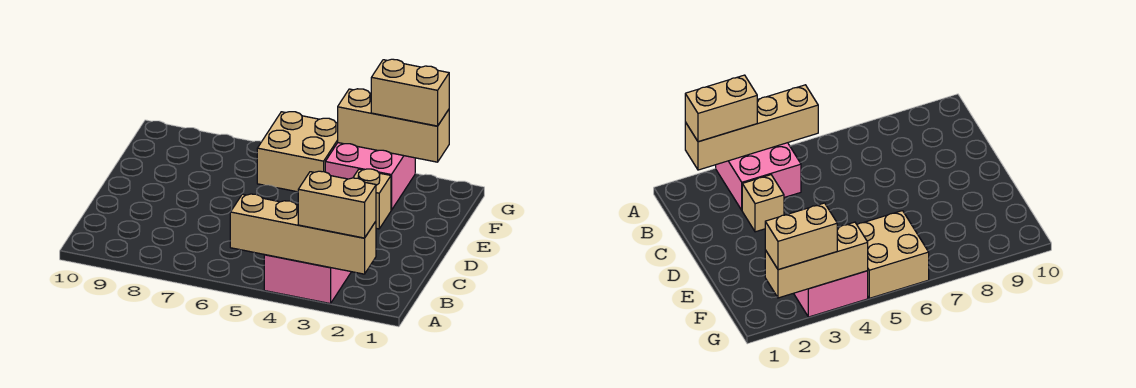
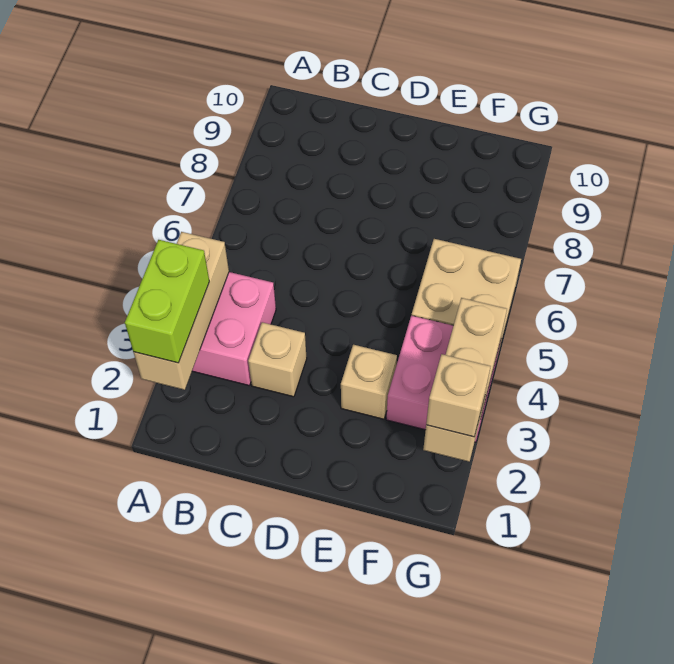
tan 1x4 brick [230,194,376,274] -> tan 1x3 brick [133,232,229,390]
tan 1x2 brick [298,171,376,238] -> lime 1x2 brick [125,240,209,363]
tan 1x2 brick [371,59,449,126] -> tan 1x1 brick [426,354,491,437]

